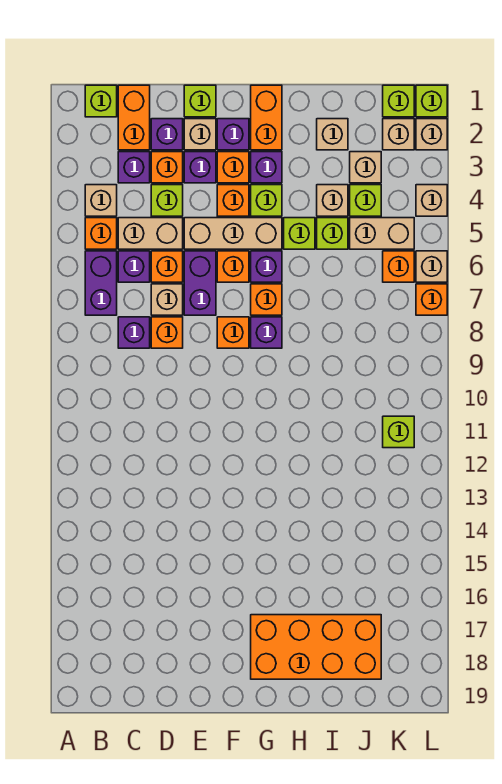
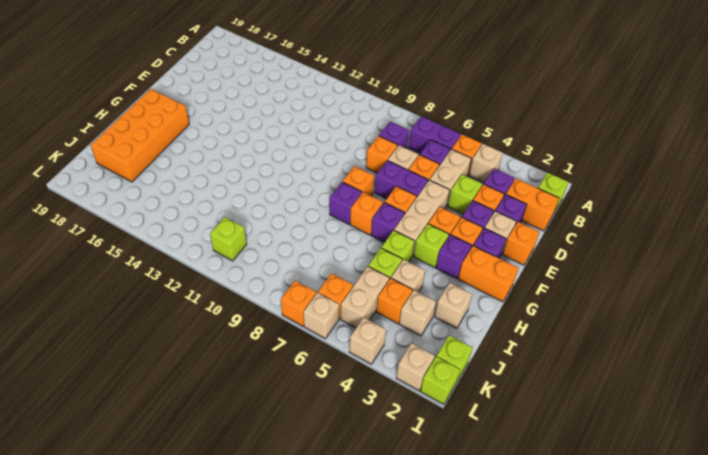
lime 1x1 brick [184,85,216,117] -> orange 1x1 brick [503,222,539,265]
lime 1x1 brick [350,185,381,216] -> orange 1x1 brick [376,278,412,324]
tan 1x1 brick [383,119,414,150] -> none

